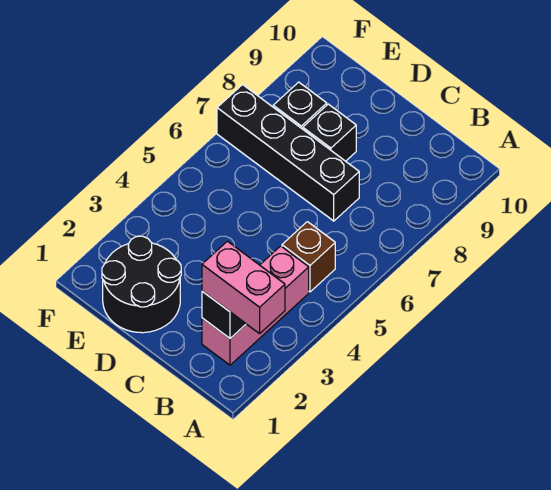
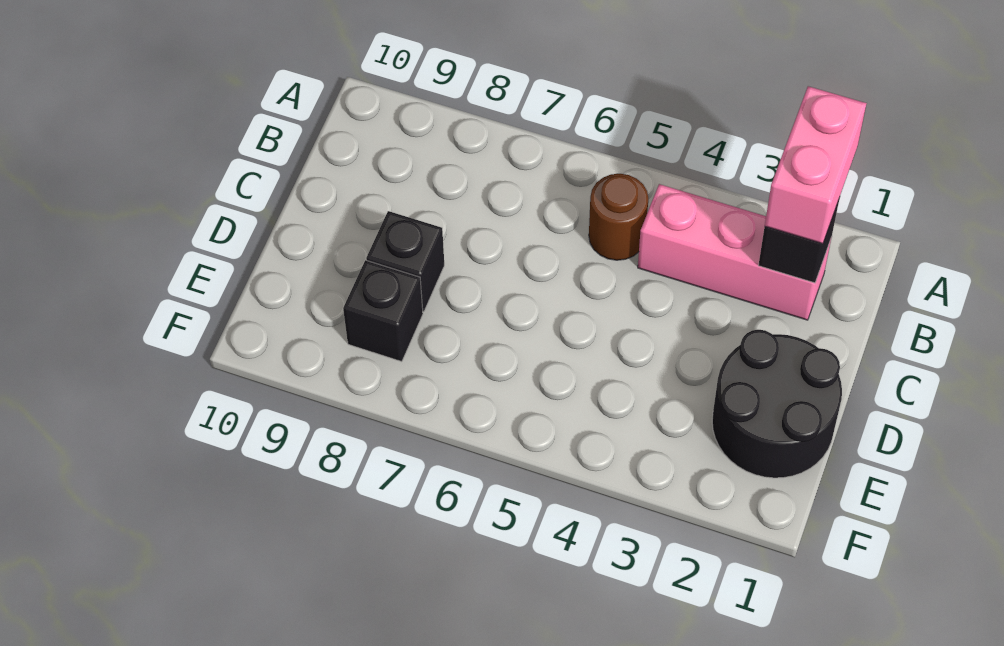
brown 1x1 brick [282,222,335,292] -> brown 1x1 round brick [589,174,648,260]
black 1x4 brick [217,85,359,221] -> none

